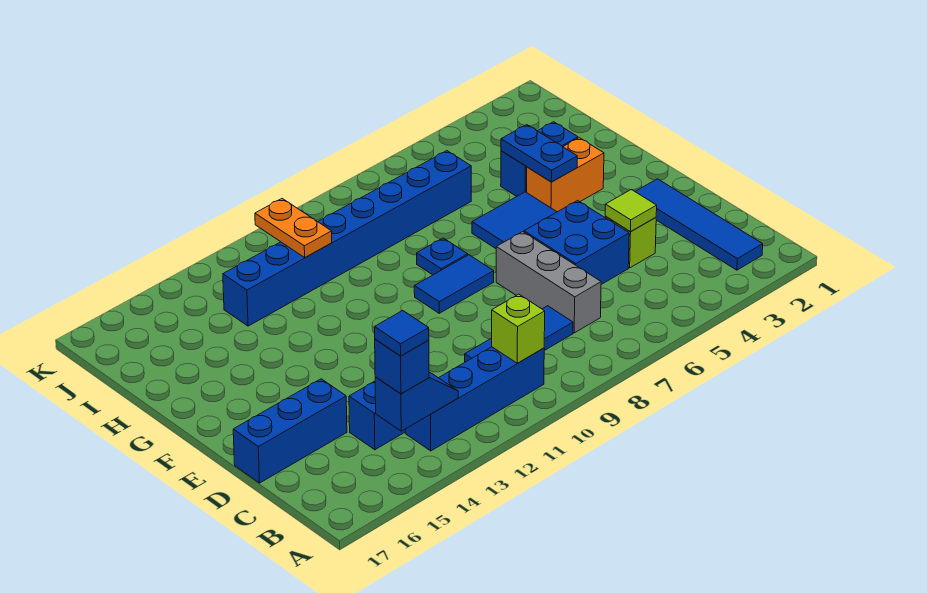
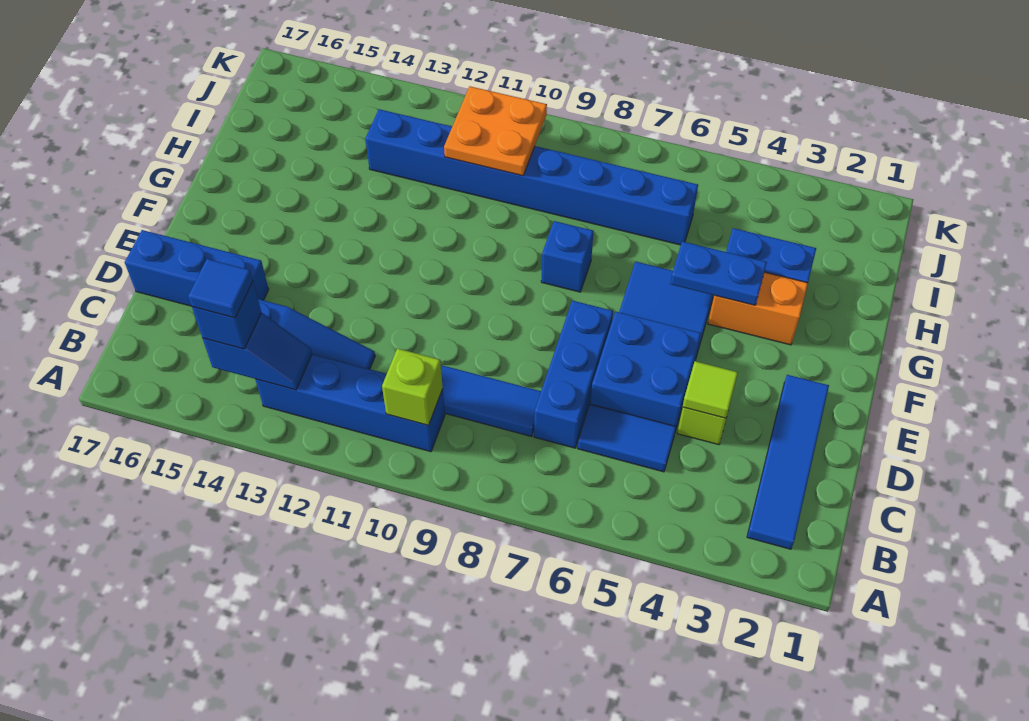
grey 1x3 brick [496,232,601,333] -> blue 1x3 brick [534,301,613,448]
blue 1x2 tile [414,255,494,313] -> blue 1x2 tile moved to [578,404,676,472]
blue 1x2 plate [501,125,577,182] -> blue 1x2 plate turned to [671,241,767,305]
blue 1x1 plate [417,238,468,275] -> blue 1x1 brick [541,221,593,292]
orange 1x2 plate [255,199,332,257] -> orange 2x2 plate [444,86,547,176]

